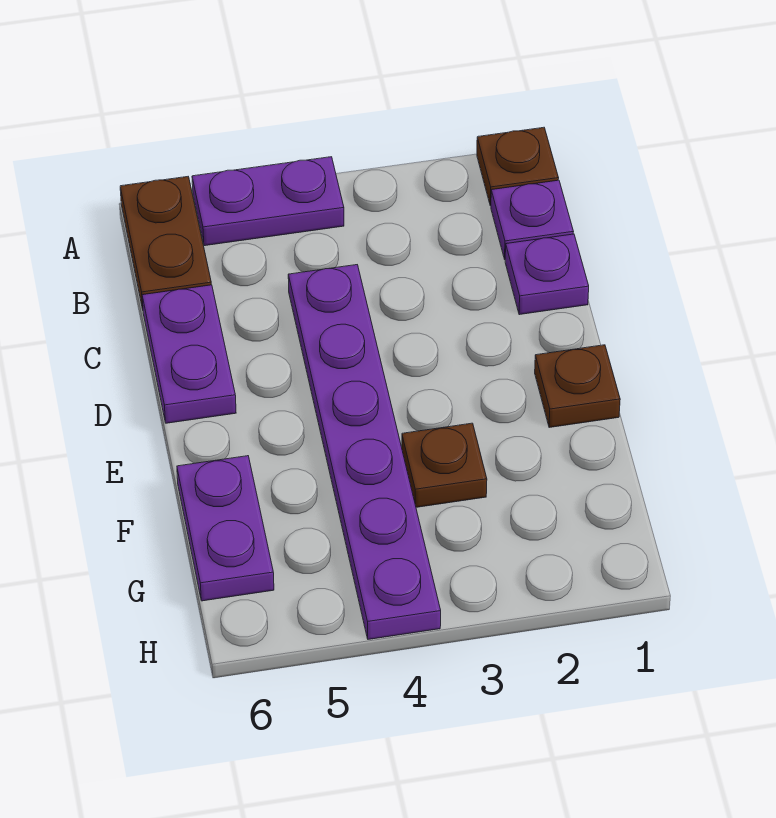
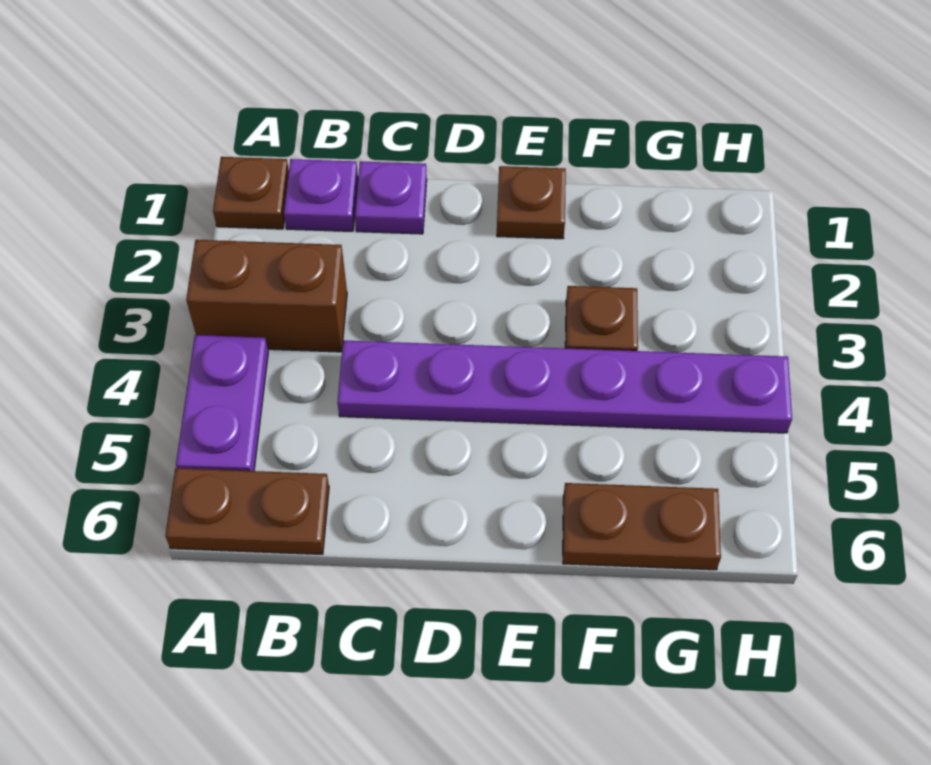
none -> brown 1x2 brick [186,240,347,352]
purple 1x2 plate [142,285,236,423] -> none
purple 1x2 plate [177,456,274,601] -> brown 1x2 plate [563,483,721,570]

